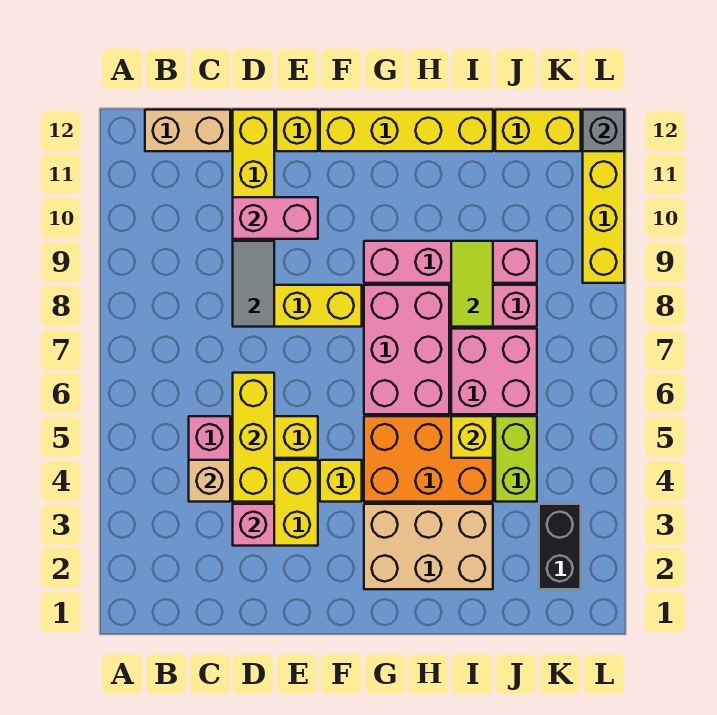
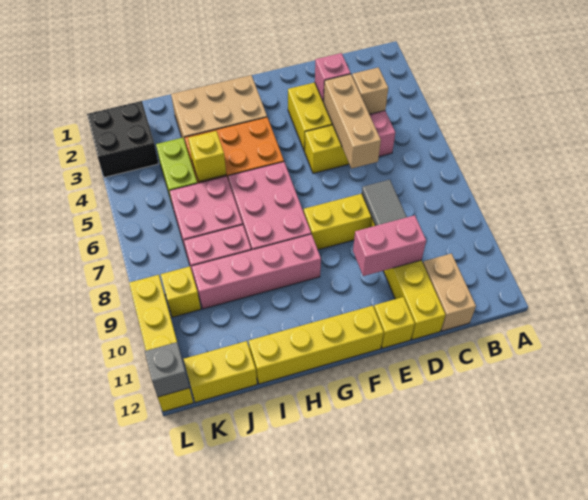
tan 1x2 brick [145,110,230,151] -> tan 1x2 brick turned to [423,254,476,331]
yellow 1x3 brick [233,373,274,502] -> tan 1x3 brick [324,74,381,168]
yellow 1x1 brick [320,460,362,502] -> yellow 1x1 brick moved to [161,267,201,317]
lime 1x2 tile [451,241,493,327] -> none
black 1x2 brick [539,504,581,589] -> black 2x2 brick [87,101,159,177]

